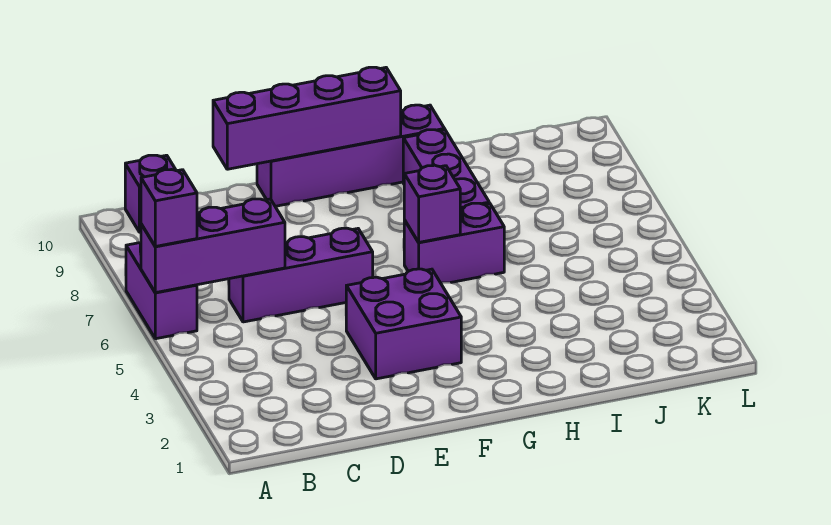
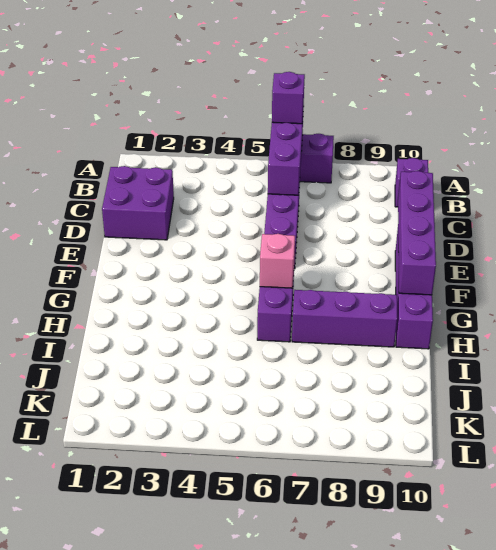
purple 2x2 brick [346,269,461,379] -> purple 2x2 brick moved to [102,166,174,240]
purple 1x1 brick [404,165,460,242] -> pink 1x1 brick [260,234,295,288]

